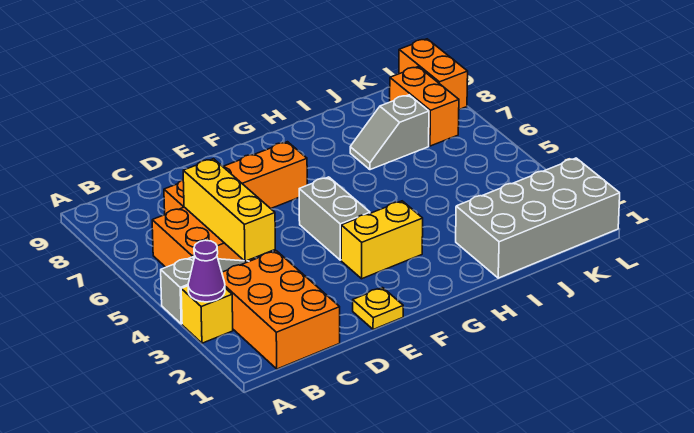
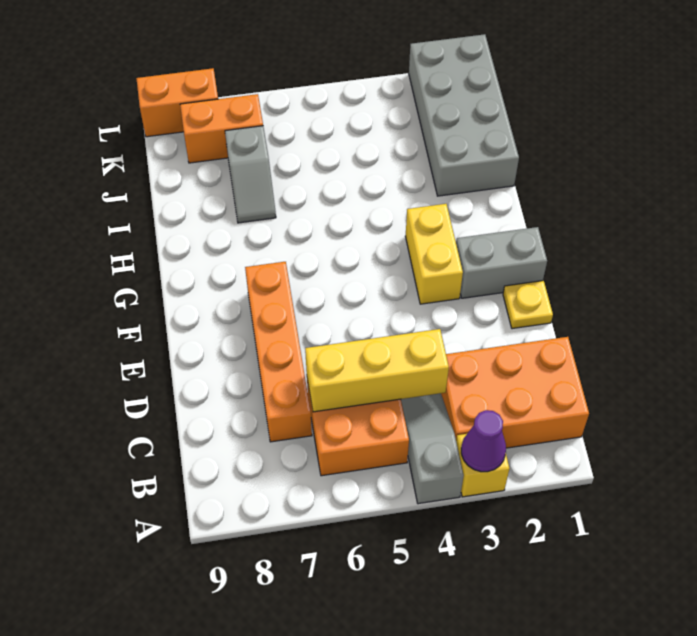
grey 1x2 brick [299,177,370,260] -> grey 1x2 brick moved to [456,227,547,298]

